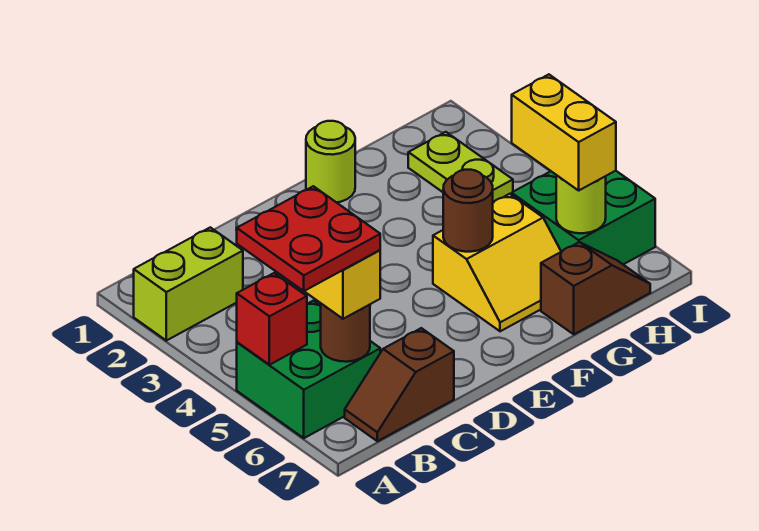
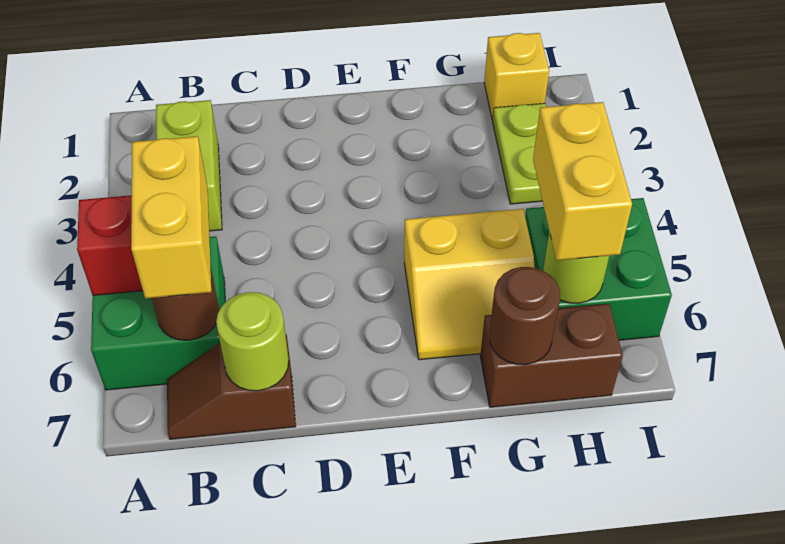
lime 1x2 brick [134,227,243,341] -> lime 1x2 brick turned to [156,100,222,231]
red 2x2 plate [237,186,380,291] -> none
lime 1x1 round brick [306,121,355,203] -> lime 1x1 round brick moved to [216,292,289,391]
brown 1x1 round brick [443,170,493,252] -> brown 1x1 round brick moved to [490,267,560,365]
brown 1x2 slope [541,242,650,334] -> brown 1x2 brick [480,304,623,407]
none -> yellow 1x1 brick [484,33,549,120]

